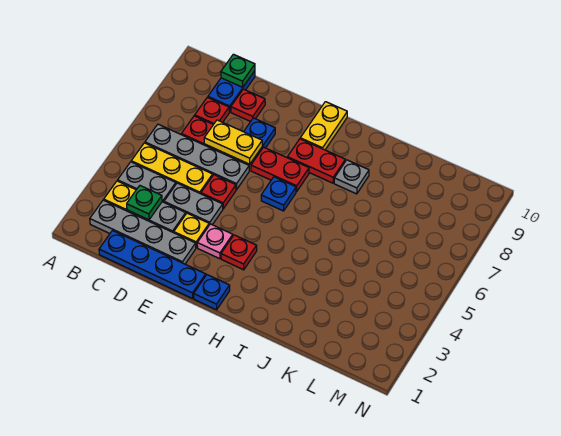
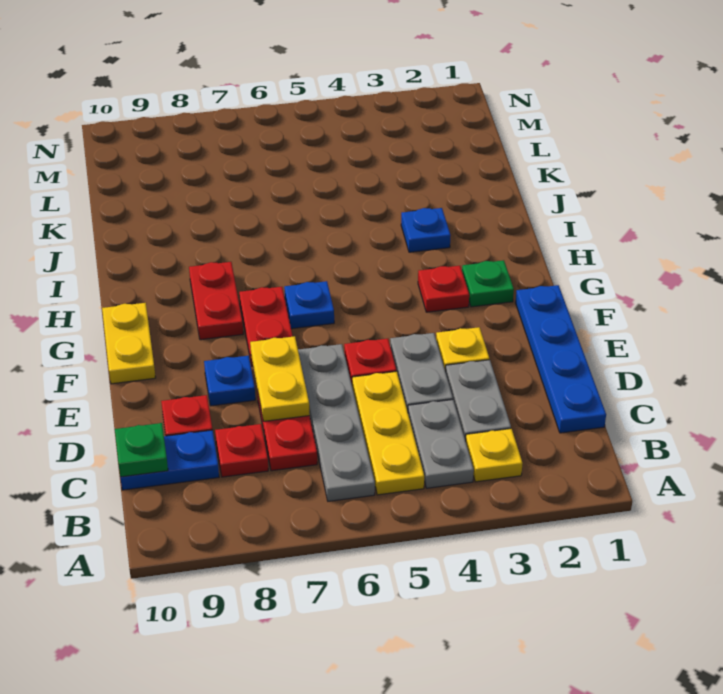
grey 1x4 plate [90,200,196,264] -> none
green 1x1 plate [127,186,162,220] -> green 1x1 plate moved to [462,260,514,307]
pink 1x1 plate [197,224,233,259] -> none
blue 1x1 plate [194,275,230,310] -> blue 1x1 plate moved to [401,208,451,252]
yellow 1x2 plate [300,102,347,150] -> yellow 1x2 plate turned to [102,303,156,384]
grey 1x1 plate [334,160,369,194] -> none

